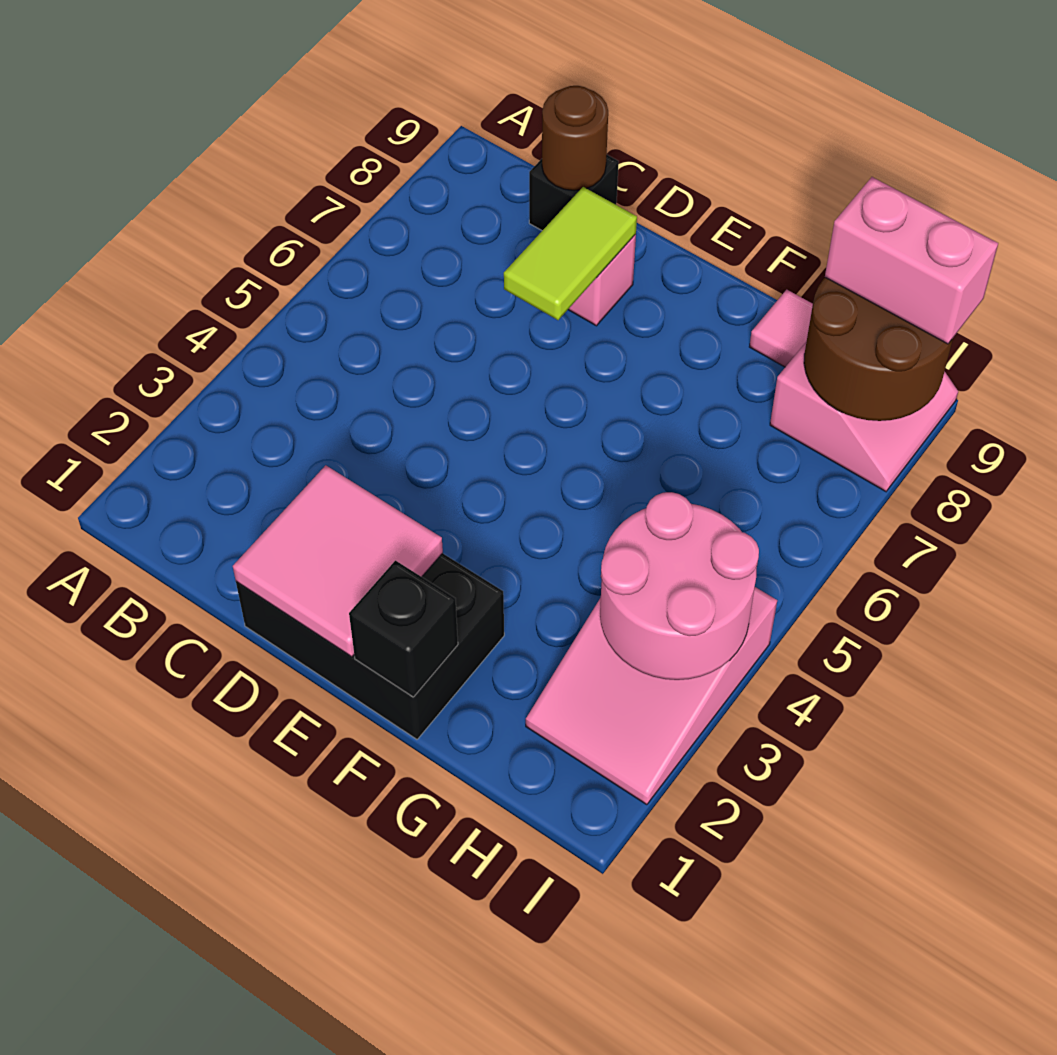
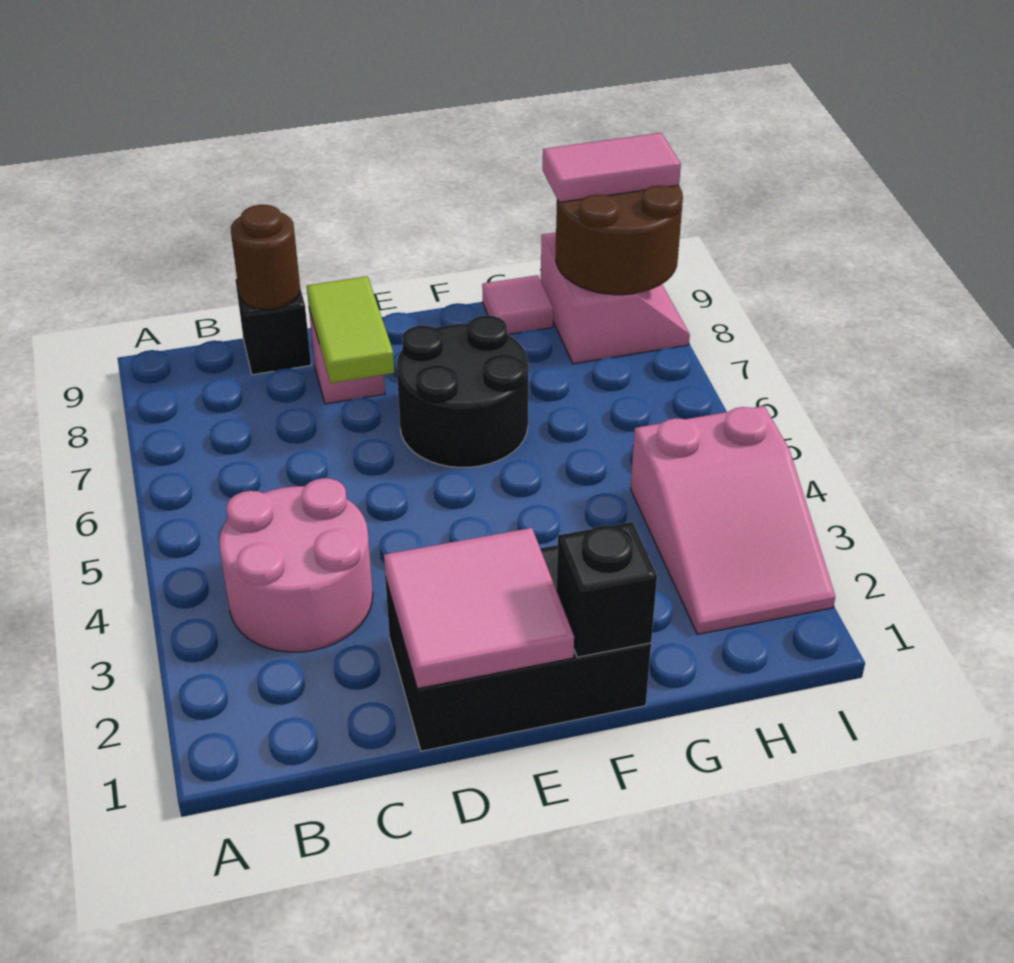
none -> black 2x2 round brick [397,315,529,467]
pink 2x2 round brick [600,492,759,680] -> pink 2x2 round brick moved to [219,478,373,652]
pink 1x2 brick [825,177,998,344] -> pink 1x2 tile [543,133,681,202]

